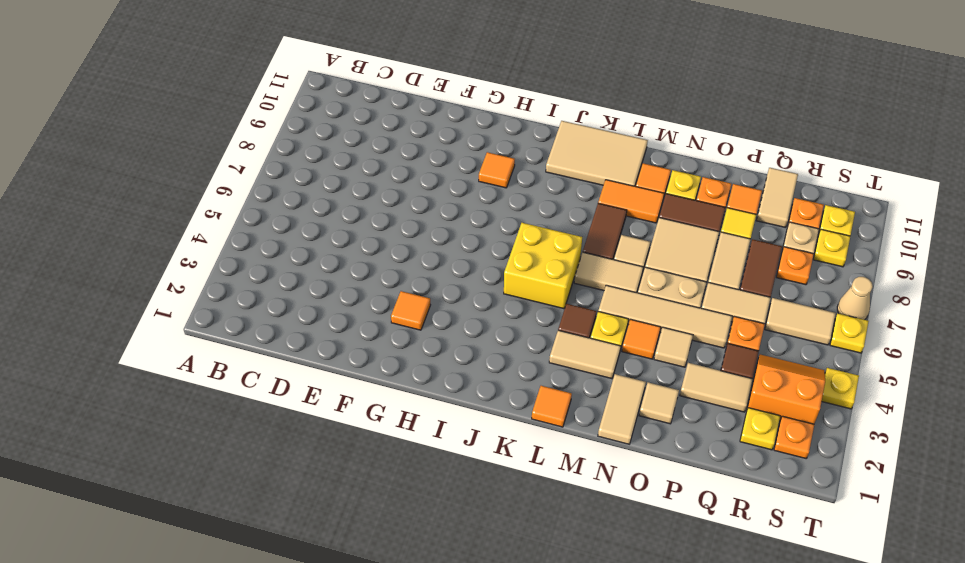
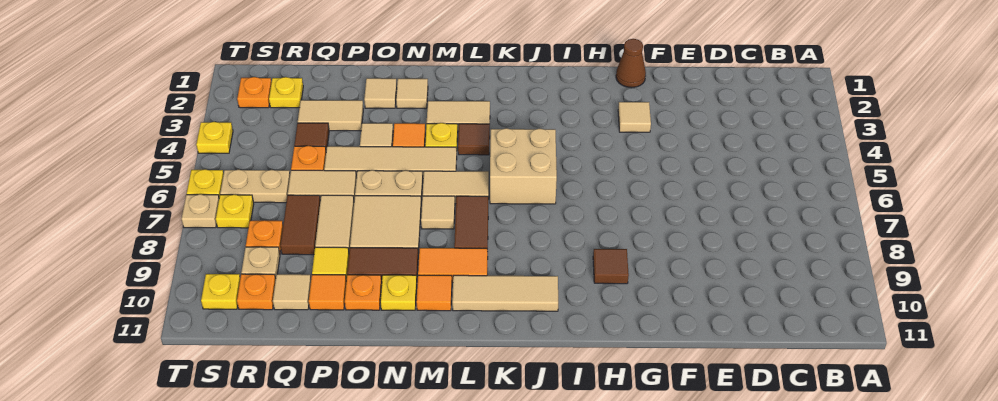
none -> brown 1x1 cone [616,39,646,88]
orange 1x1 tile [391,291,430,330] -> tan 1x1 tile [618,102,651,132]
orange 1x1 tile [479,152,515,188] -> brown 1x1 tile [593,249,629,284]
yellow 2x2 brick [504,223,582,309] -> tan 2x2 brick [490,128,557,204]
tan 2x3 tile [546,121,648,186] -> tan 1x3 tile [452,275,558,311]
orange 1x1 tile [532,386,572,427] -> none
tan 1x2 tile [598,374,646,444] -> tan 1x1 tile [396,79,428,109]
tan 1x2 tile [756,168,798,228] -> tan 1x1 tile [273,274,311,310]
orange 2x2 slope [747,354,825,424] -> none
tan 1x2 tile [765,298,836,345] -> tan 1x2 plate [220,170,290,203]
yellow 1x1 plate [813,229,850,267] -> yellow 1x1 plate moved to [216,195,254,228]
tan 1x1 cone [837,277,873,320] -> tan 1x1 plate [181,194,219,228]

